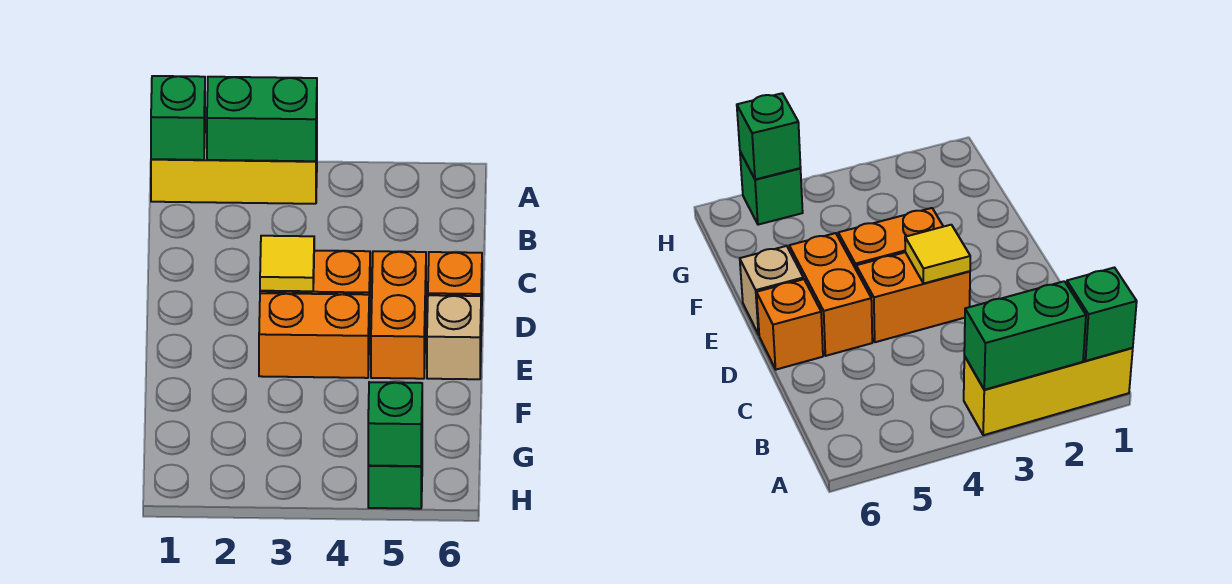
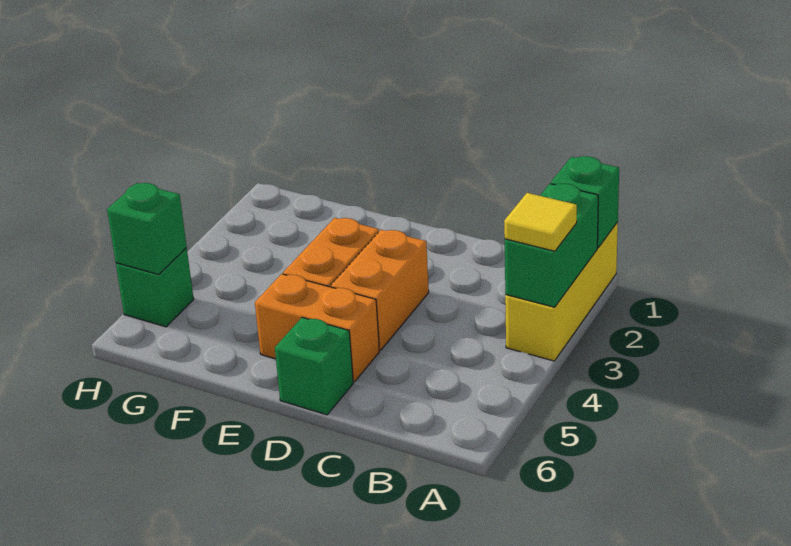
yellow 1x1 tile [260,236,314,291] -> yellow 1x1 tile moved to [504,193,577,251]
orange 1x1 brick [428,252,482,321] -> green 1x1 brick [275,317,353,415]
tan 1x1 brick [427,295,481,379] -> none

